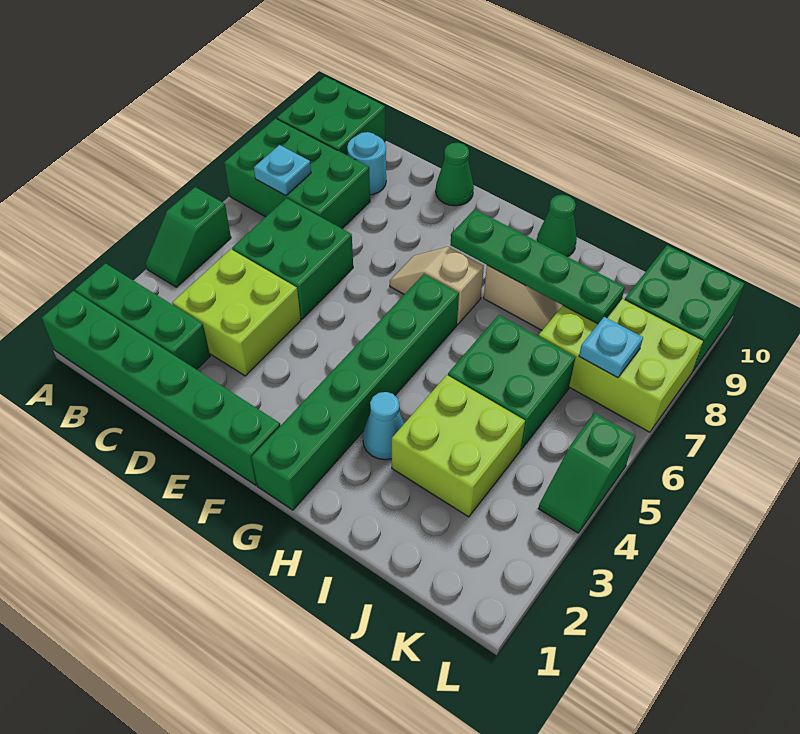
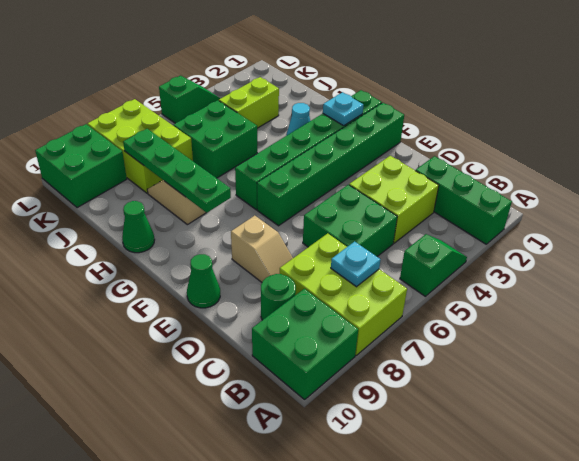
green 1x6 brick [42,291,281,485] -> green 1x6 brick turned to [257,103,404,226]
green 2x3 brick [224,118,370,228] -> lime 2x3 brick [280,233,407,355]
cyan 1x1 round brick [347,132,386,195] -> green 1x1 round brick [261,274,296,320]
tan 1x2 slope [390,247,484,325] -> tan 1x2 slope moved to [231,215,293,282]
lime 2x2 brick [392,375,525,517] -> lime 1x2 brick [219,77,279,128]
cyan 1x1 plate [579,317,643,377] -> cyan 1x1 plate moved to [323,92,363,126]

